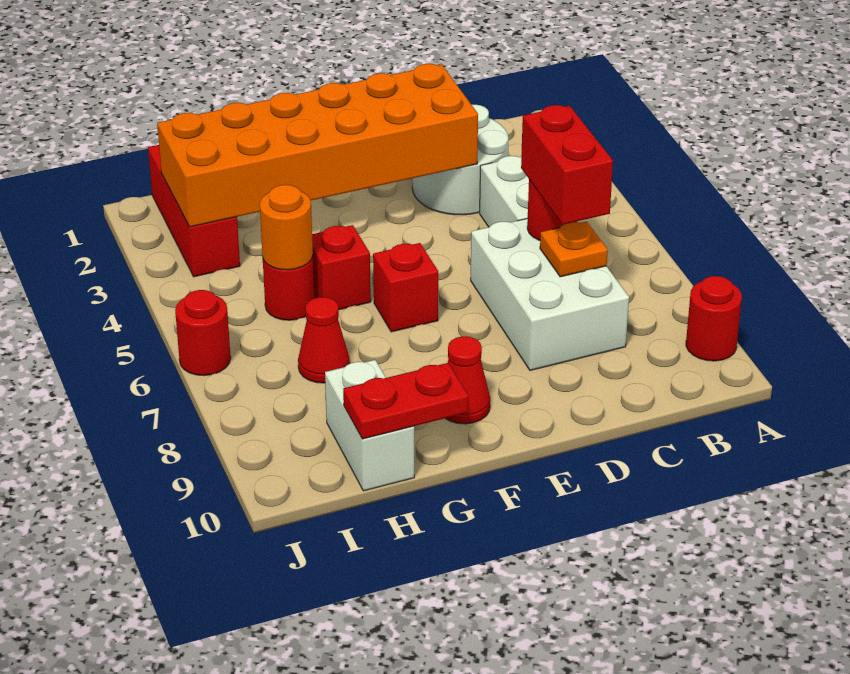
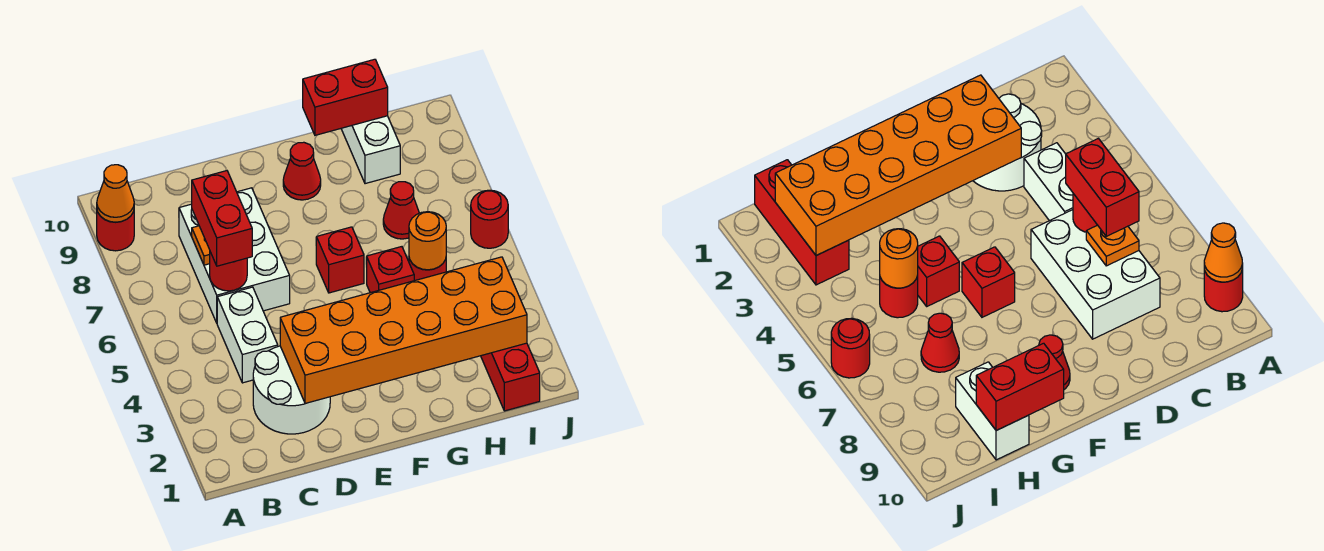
none -> orange 1x1 cone [97,165,134,222]
red 1x2 plate [343,363,468,439] -> red 1x2 brick [303,59,388,135]

